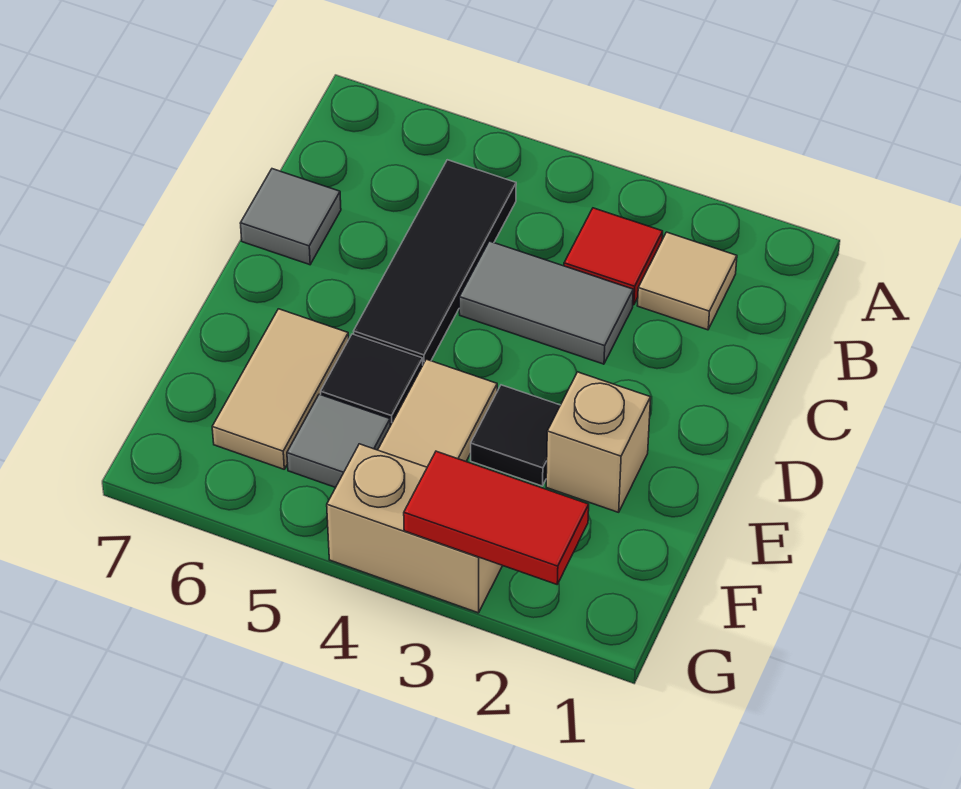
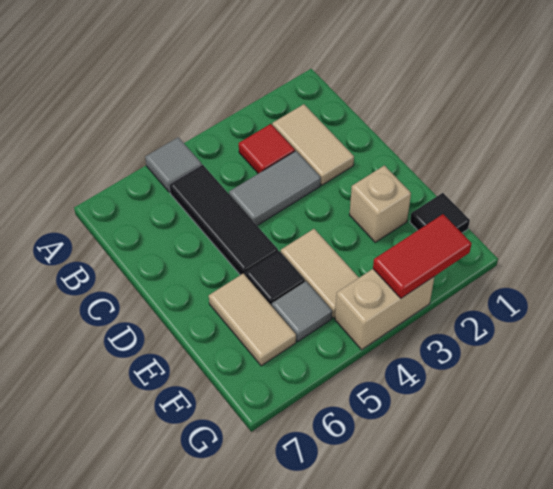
tan 1x1 tile [637,232,737,330] -> tan 1x2 tile [272,104,354,185]
grey 1x1 tile [240,169,341,265] -> grey 1x1 tile moved to [145,137,202,192]
black 1x1 tile [471,385,560,486] -> black 1x1 tile moved to [410,193,470,233]

